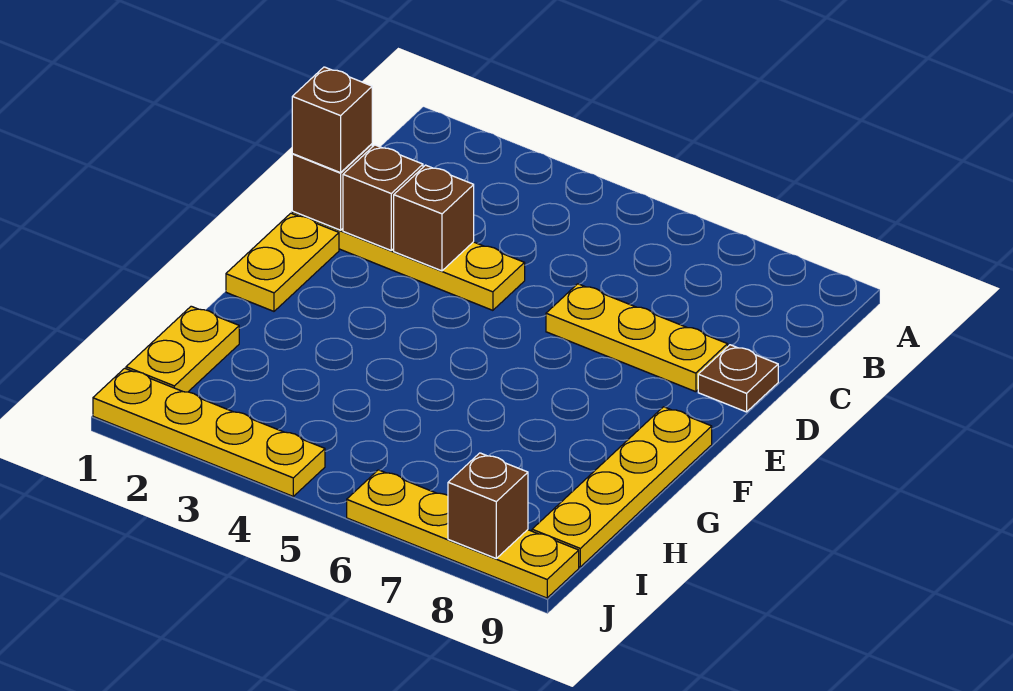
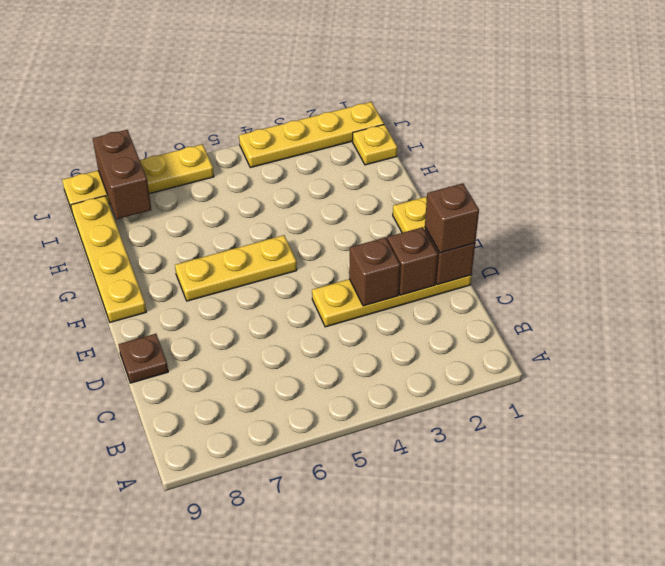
yellow 1x3 plate [546,284,728,392] -> yellow 1x3 plate moved to [175,235,297,301]
yellow 1x2 plate [126,306,239,392] -> yellow 1x1 plate [353,124,397,165]
brown 1x1 brick [448,453,528,558] -> brown 1x2 brick [93,130,151,219]

